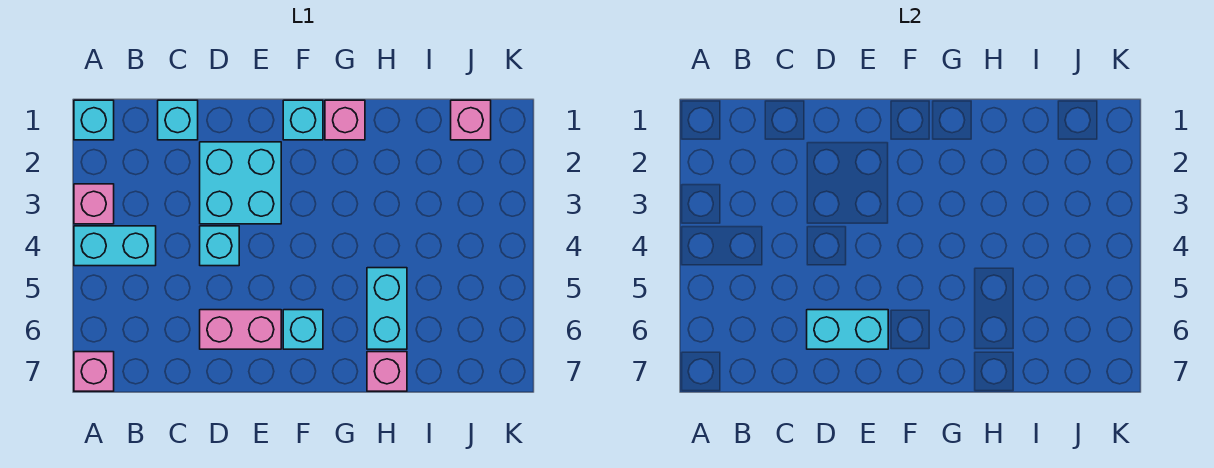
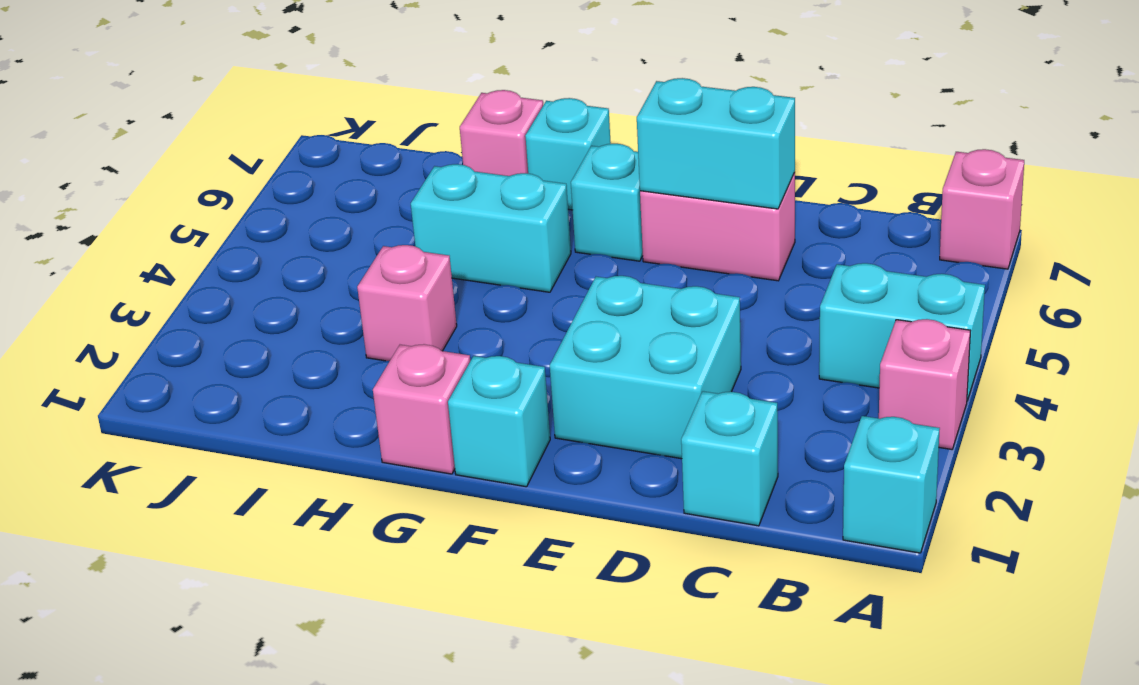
cyan 1x1 brick [200,226,239,266] -> cyan 1x1 brick moved to [525,98,611,210]
cyan 1x2 brick [367,268,407,349] -> cyan 1x2 brick turned to [411,164,571,292]
pink 1x1 brick [451,100,491,140] -> pink 1x1 brick moved to [357,245,457,361]

